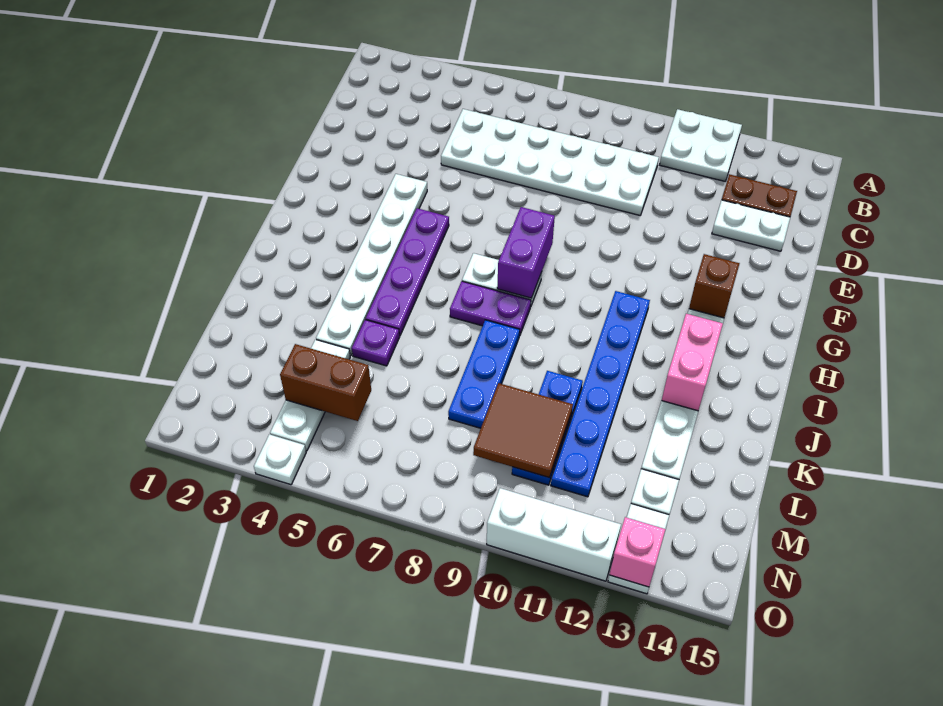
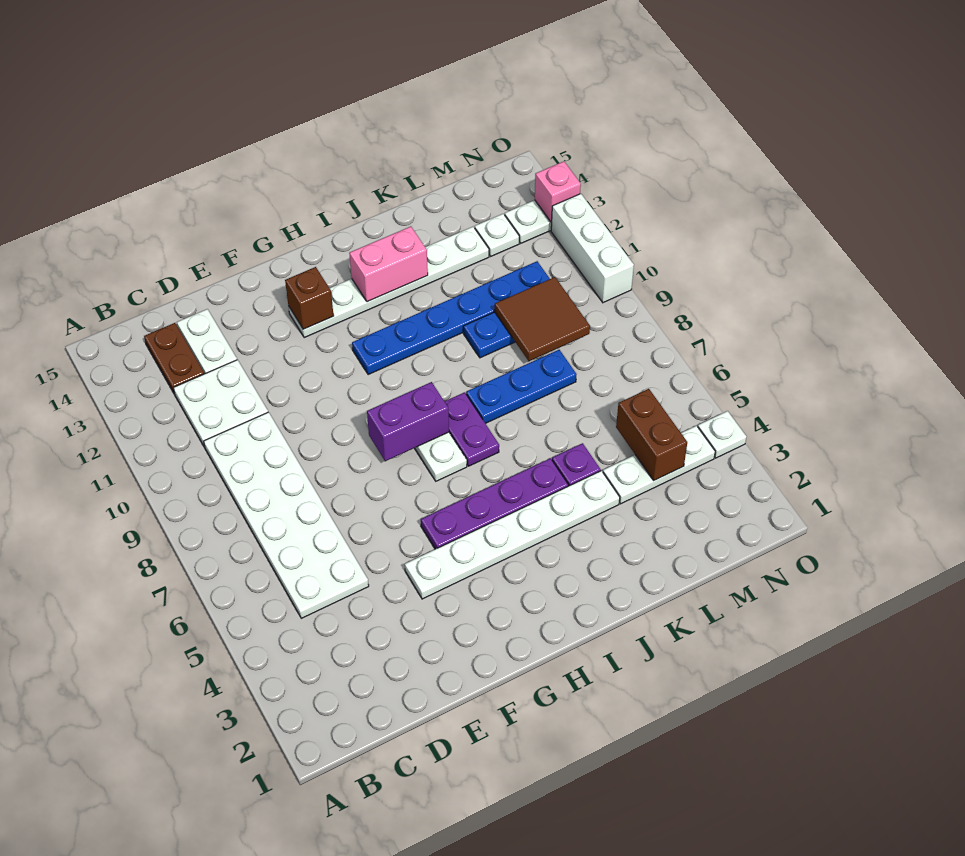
white 2x2 plate [660,109,742,181] -> white 2x2 plate moved to [174,360,268,447]

